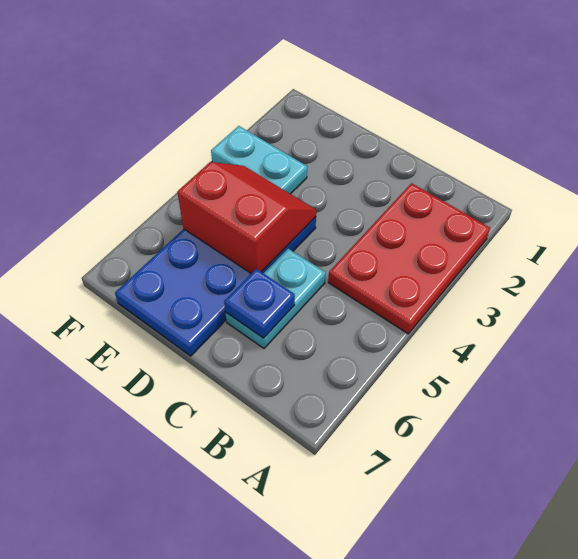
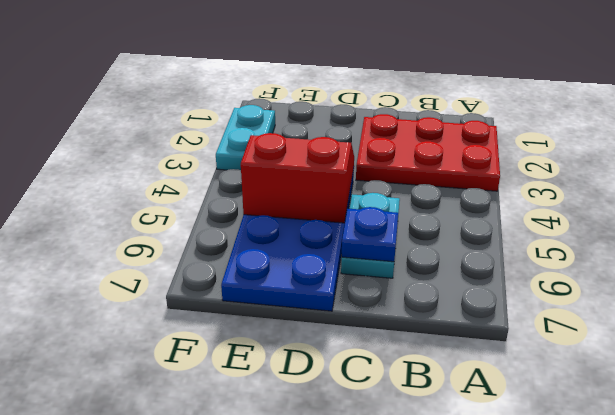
red 2x3 plate [328,183,490,334] -> red 2x3 plate turned to [356,114,500,191]
cyan 1x2 plate [211,126,307,194] -> cyan 1x2 plate turned to [216,105,275,170]

